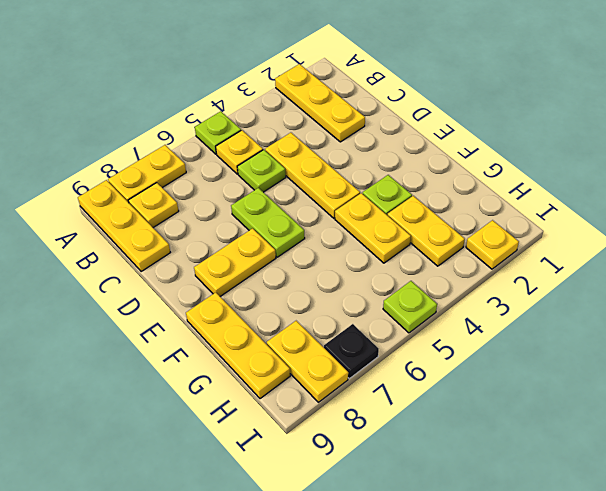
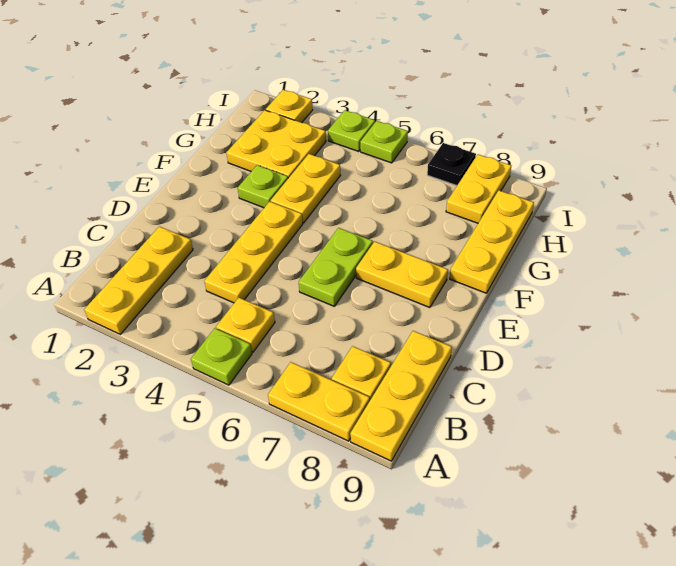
lime 1x1 plate [237,150,286,192] -> lime 1x1 plate moved to [328,110,375,152]
yellow 1x2 plate [388,196,465,266] -> yellow 2x2 plate [226,110,326,178]

